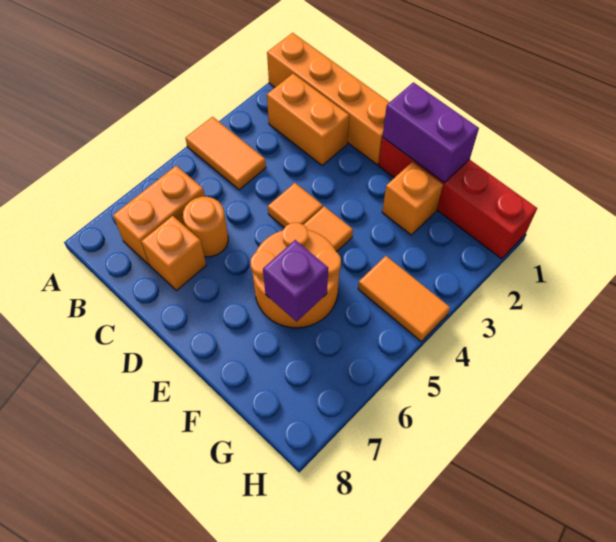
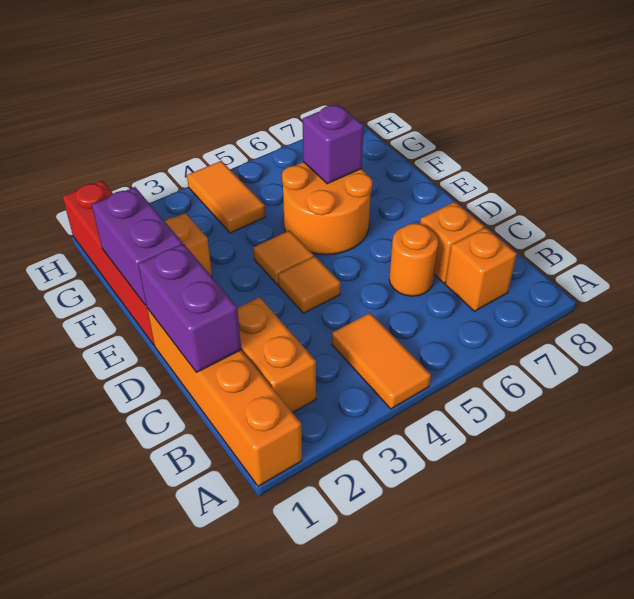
orange 1x2 brick [113,166,205,265] -> orange 1x1 brick [445,227,517,311]
none -> purple 1x2 brick [138,244,241,372]

